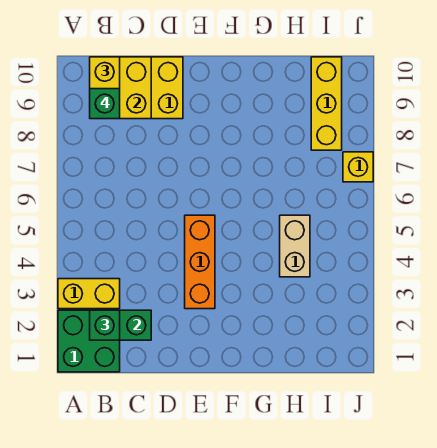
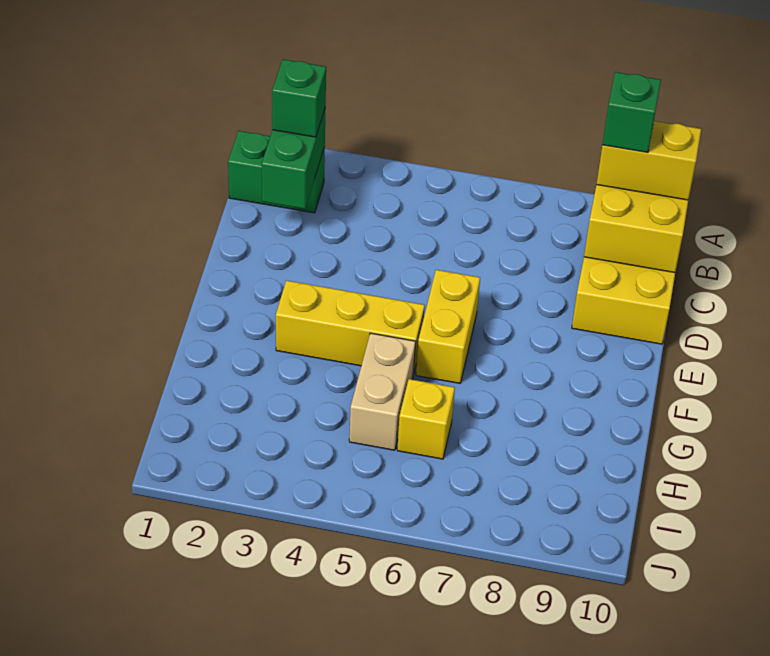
green 2x2 brick [58,310,120,372] -> green 1x2 brick [228,131,325,213]
yellow 1x2 brick [58,279,120,309] -> yellow 1x2 brick moved to [416,270,480,383]
orange 1x3 brick [185,215,215,309] -> none
tan 1x2 brick [280,215,310,277] -> tan 1x2 brick turned to [349,333,416,450]
yellow 1x3 brick [311,57,342,150] -> yellow 1x3 brick moved to [276,280,425,375]
yellow 1x1 brick [343,152,373,182] -> yellow 1x1 brick moved to [397,379,455,459]

